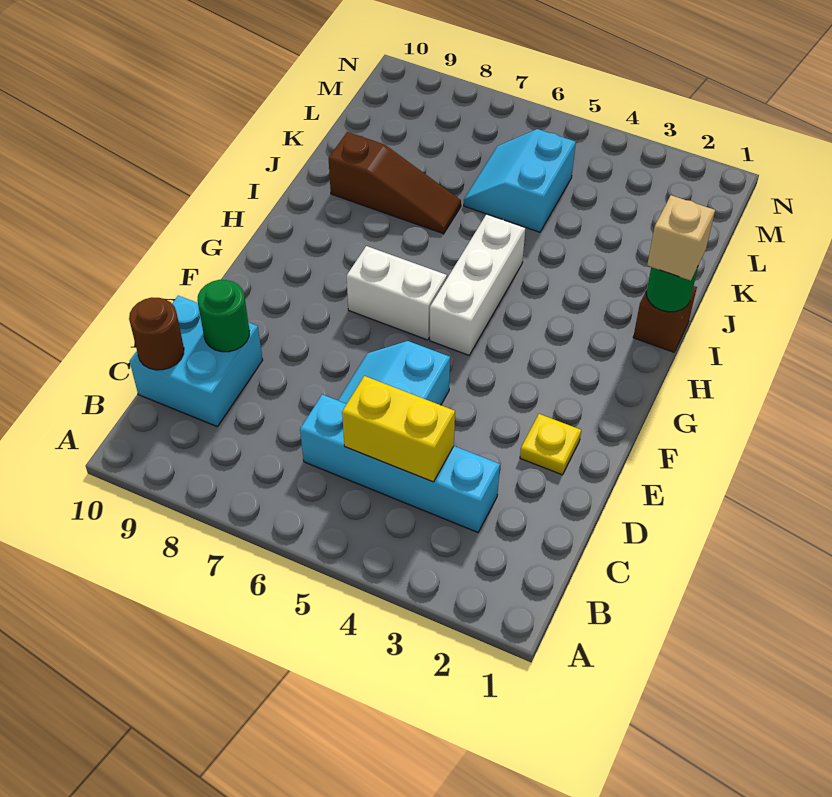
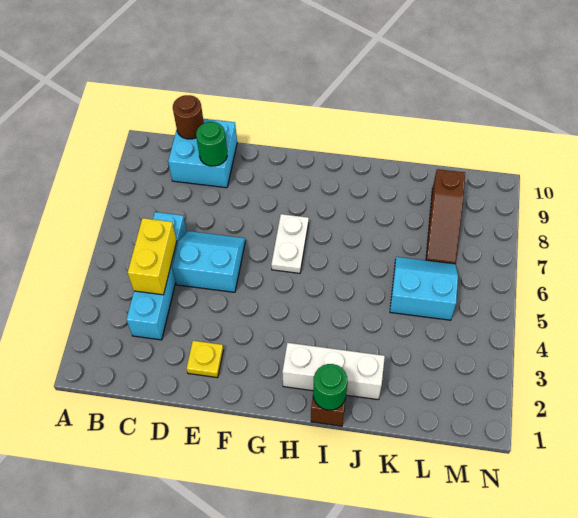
white 1x3 brick [430,214,525,355] -> white 1x3 brick moved to [282,343,385,400]
white 1x2 brick [347,246,447,340] -> white 1x2 plate [271,214,309,273]
tan 1x1 brick [647,195,715,281] -> none
brown 1x3 slope [328,132,461,234] -> brown 1x3 slope moved to [426,169,465,264]

